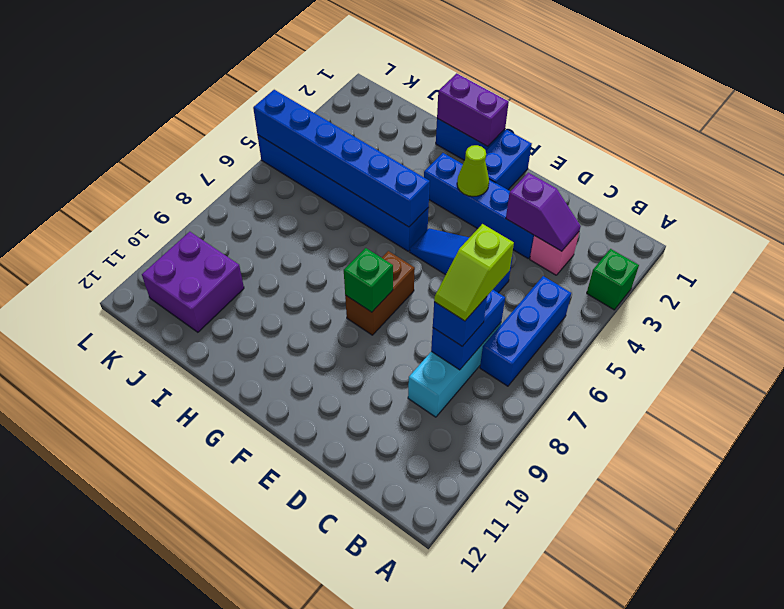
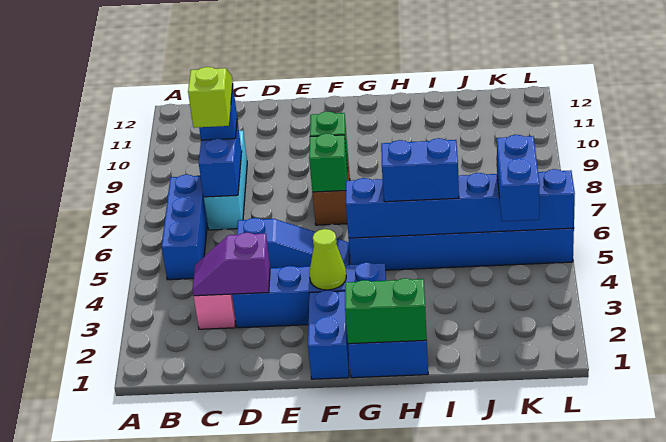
green 1x1 brick [587,249,639,310] -> green 1x1 brick moved to [309,134,347,192]
purple 1x2 brick [437,73,509,146] -> green 1x2 brick [345,278,427,344]
none -> blue 1x2 brick [381,138,459,202]
purple 2x2 brick [142,232,244,332] -> none
none -> blue 1x2 brick [497,135,540,221]

